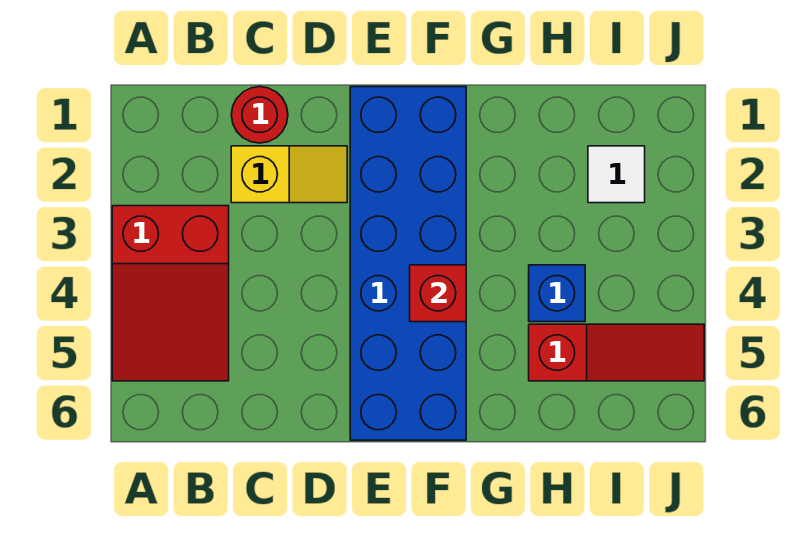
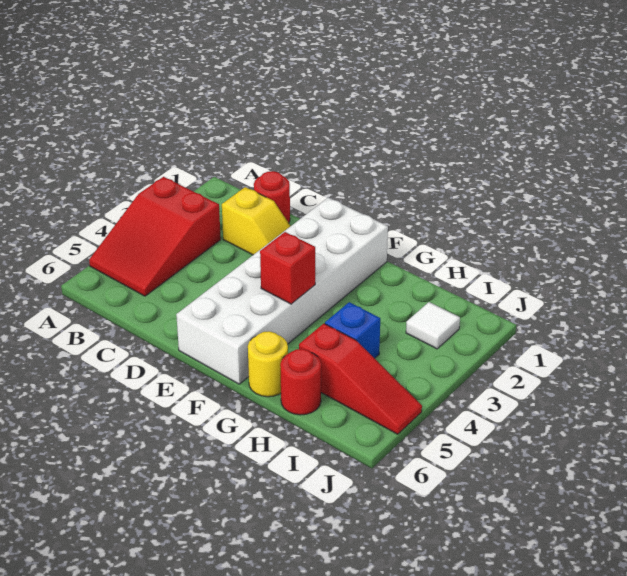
blue 2x6 brick [350,87,466,440] -> white 2x6 brick [176,198,388,384]
none -> yellow 1x1 round brick [248,331,288,397]
none -> red 1x1 round brick [280,349,321,415]

